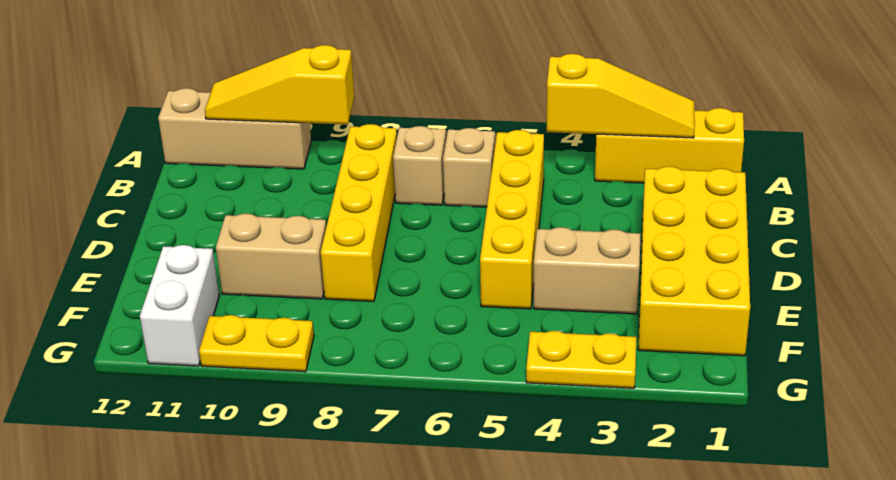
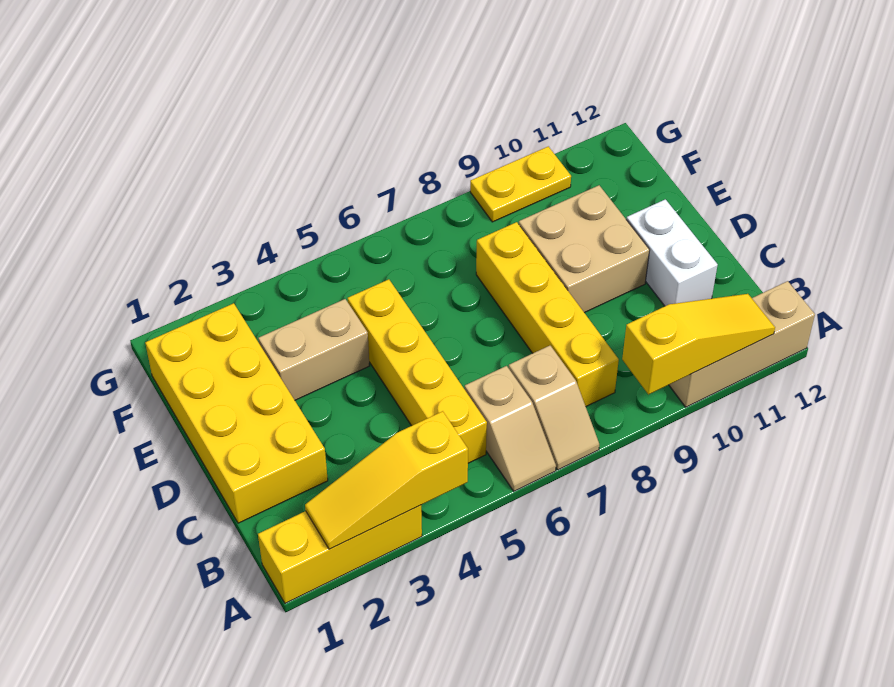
tan 1x2 brick [216,214,326,299] -> tan 2x2 brick [519,185,650,313]
white 1x2 brick [140,245,219,366] -> white 1x2 brick moved to [626,199,718,306]
yellow 1x2 plate [526,331,636,388] -> none

